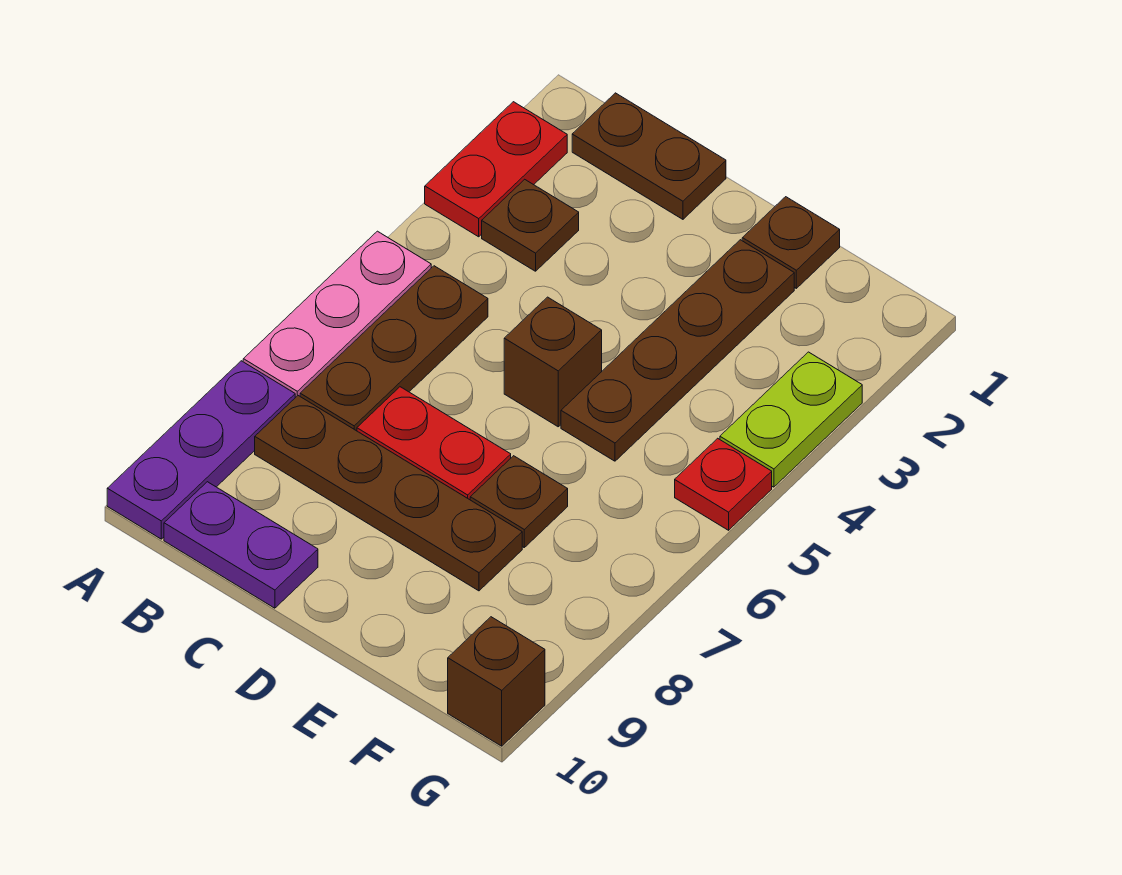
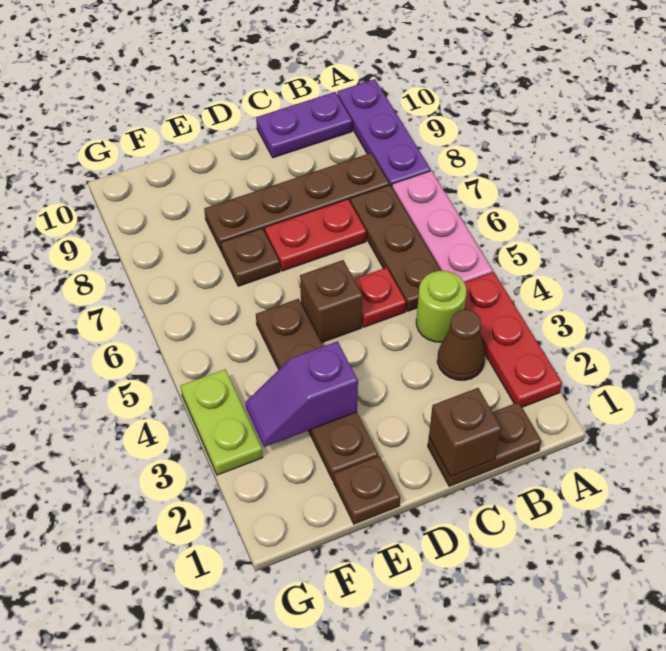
red 1x2 plate [425,102,567,237] -> red 1x3 plate [464,272,562,407]
brown 1x1 plate [482,179,579,271] -> brown 1x1 cone [437,310,485,380]
none -> lime 1x1 round brick [416,271,466,342]
none -> purple 1x2 slope [245,341,358,447]
red 1x1 plate [675,438,772,530] -> red 1x1 plate moved to [354,268,406,327]
brown 1x1 brick [448,617,545,746] -> brown 1x1 brick moved to [429,388,502,477]

